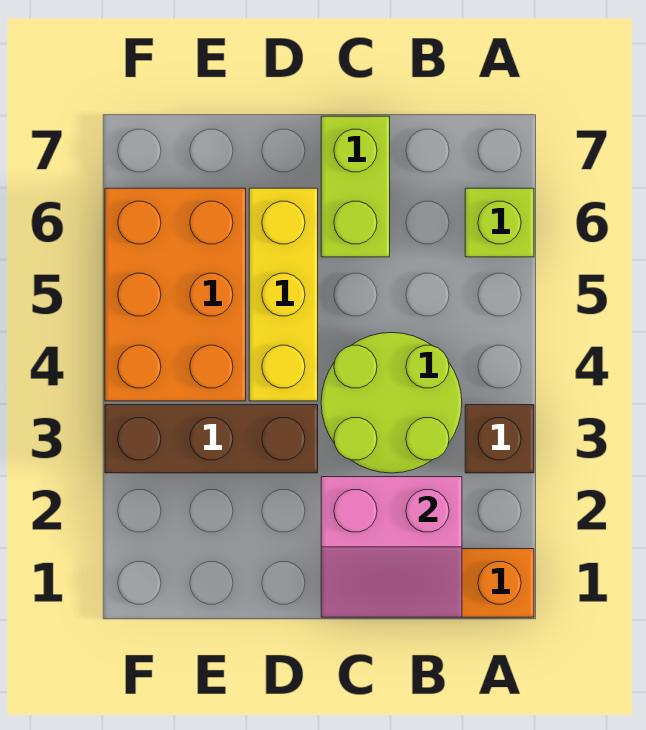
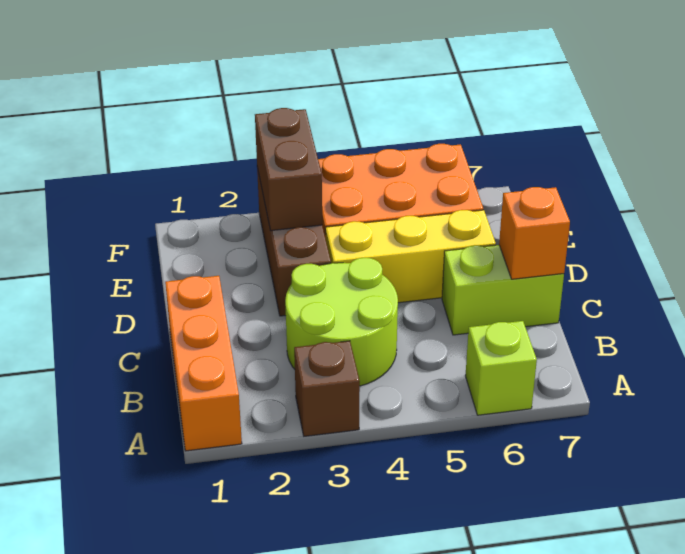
pink 2x2 slope [321,477,462,617] -> none
none -> orange 1x1 brick [499,187,570,279]
none -> brown 1x2 brick [255,108,322,231]

